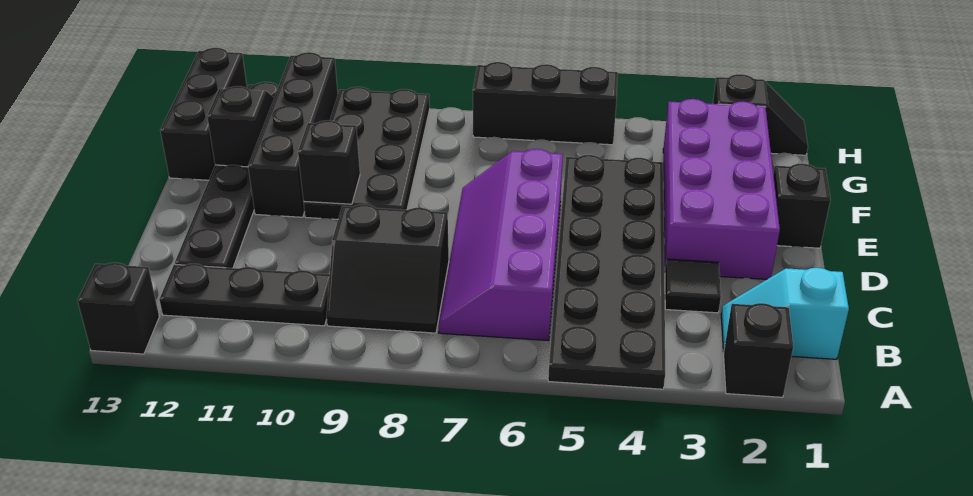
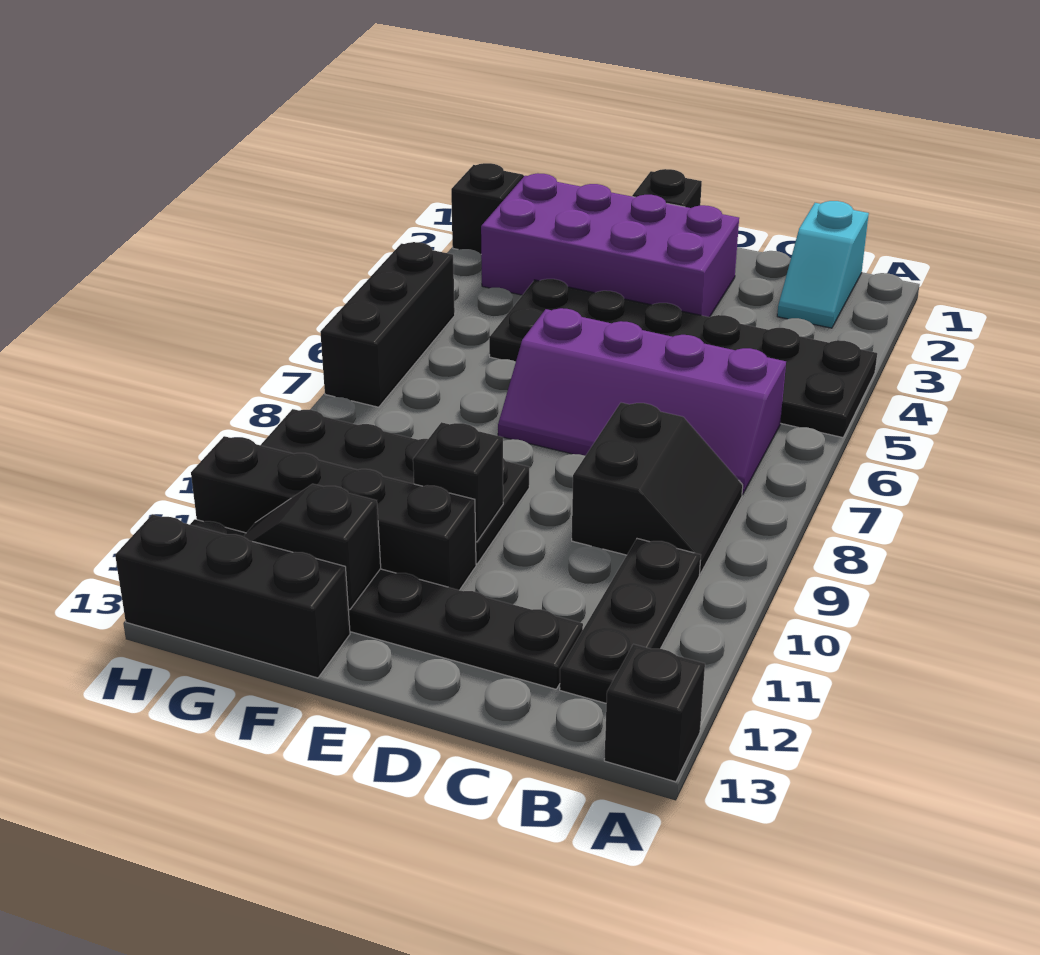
black 1x1 brick [724,303,793,397] -> none
black 1x1 tile [665,259,721,313] -> none

